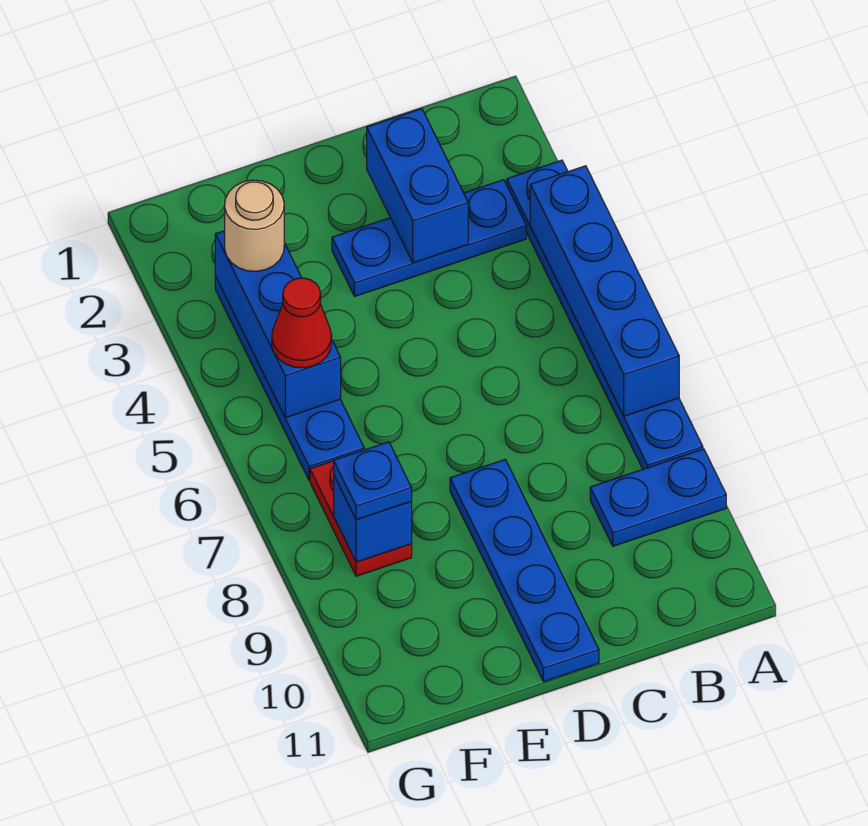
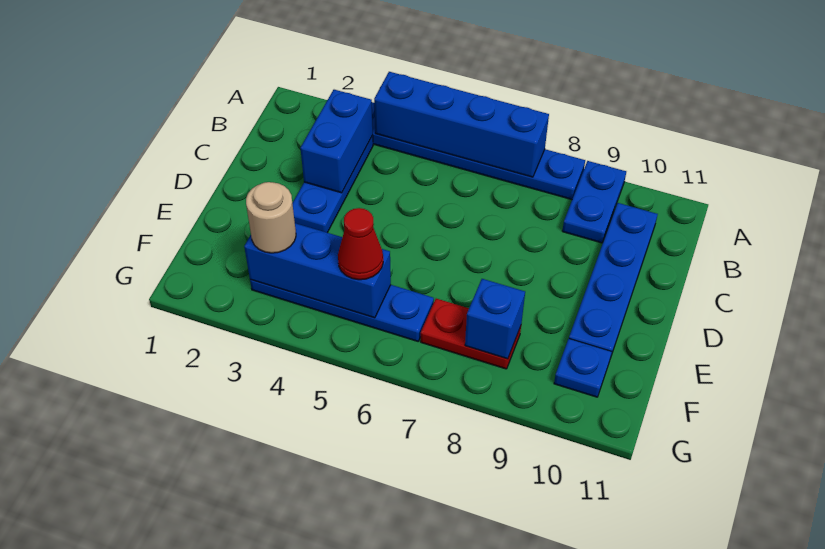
blue 1x2 brick [367,109,468,263] -> blue 1x2 brick turned to [301,90,373,193]
blue 1x4 plate [450,460,599,682] -> blue 1x4 plate turned to [569,203,658,356]
blue 1x1 plate [334,442,412,520] -> blue 1x1 plate moved to [554,339,612,397]

